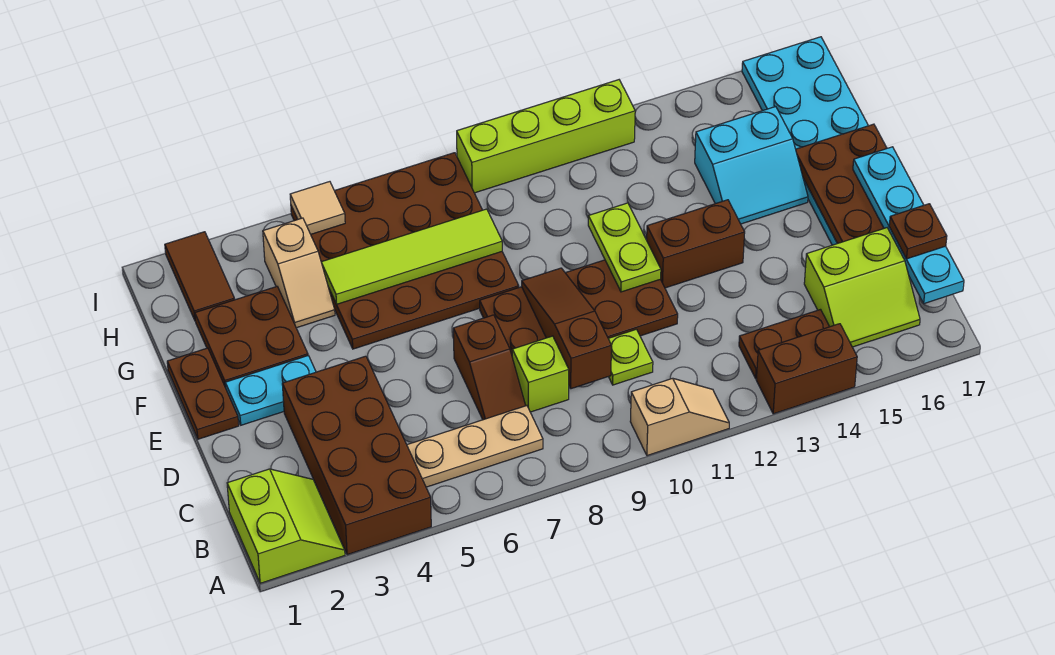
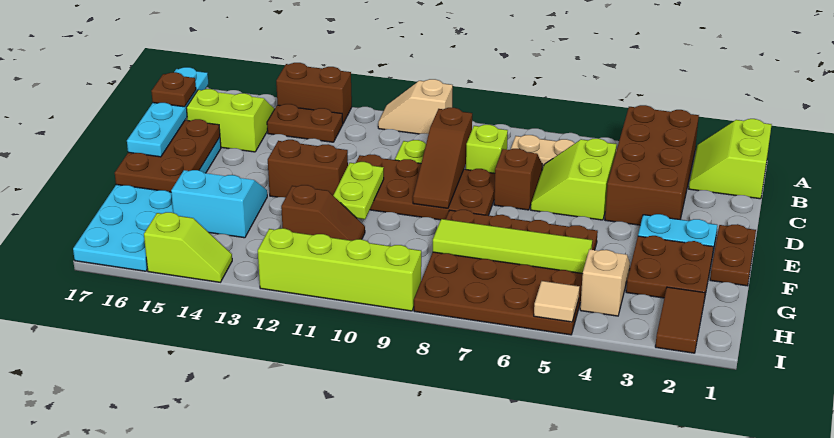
none -> lime 2x2 slope [531,138,617,220]
none -> brown 1x2 slope [281,185,365,241]
none -> lime 1x2 slope [144,212,232,282]

